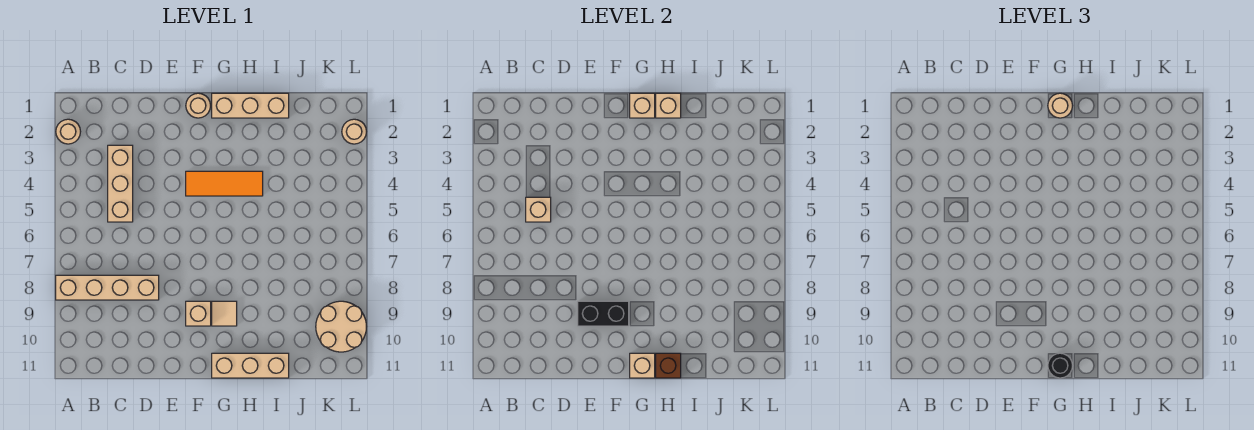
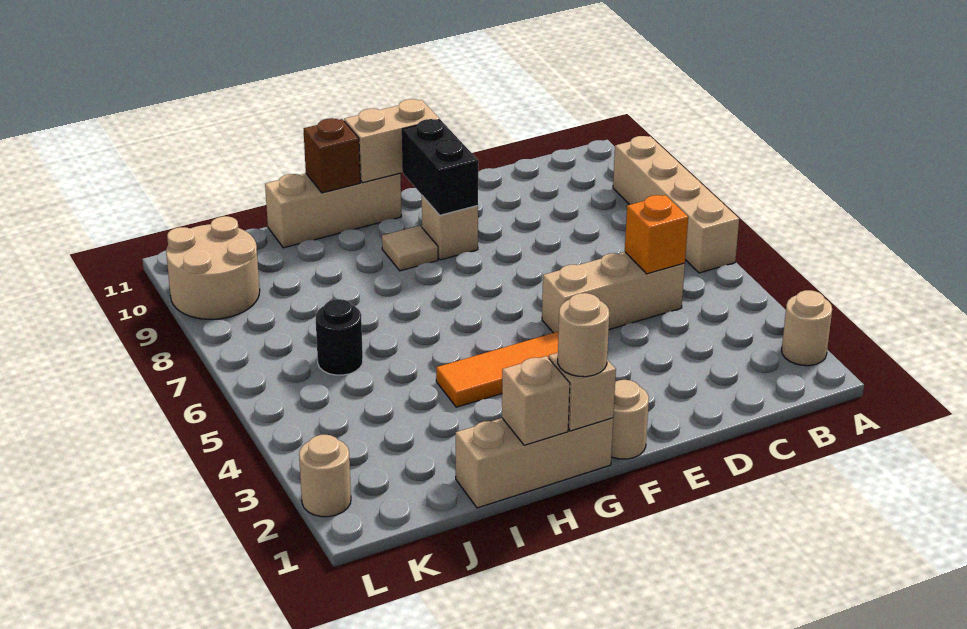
tan 1x4 brick [56,275,159,300] -> tan 1x4 brick turned to [613,136,739,273]
tan 1x3 brick [108,145,133,222] -> tan 1x3 brick turned to [542,252,685,333]
tan 1x1 brick [526,197,551,222] -> orange 1x1 brick [625,195,688,274]
black 1x2 brick [578,301,629,326] -> black 1x2 brick turned to [402,119,478,215]
tan 1x1 brick [630,353,655,378] -> tan 1x2 brick [344,99,440,183]
black 1x1 round brick [1048,353,1073,378] -> black 1x1 round brick moved to [316,299,363,375]

